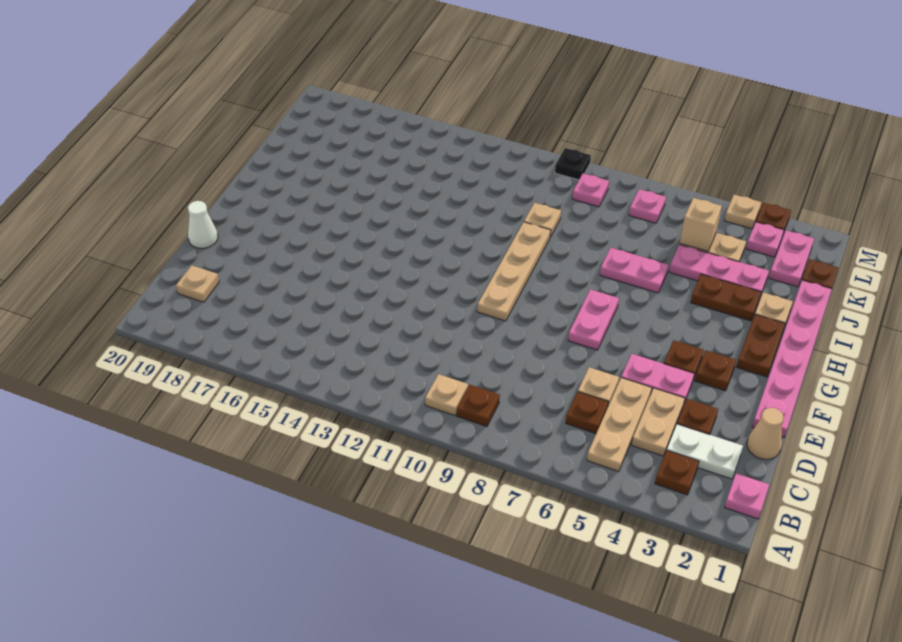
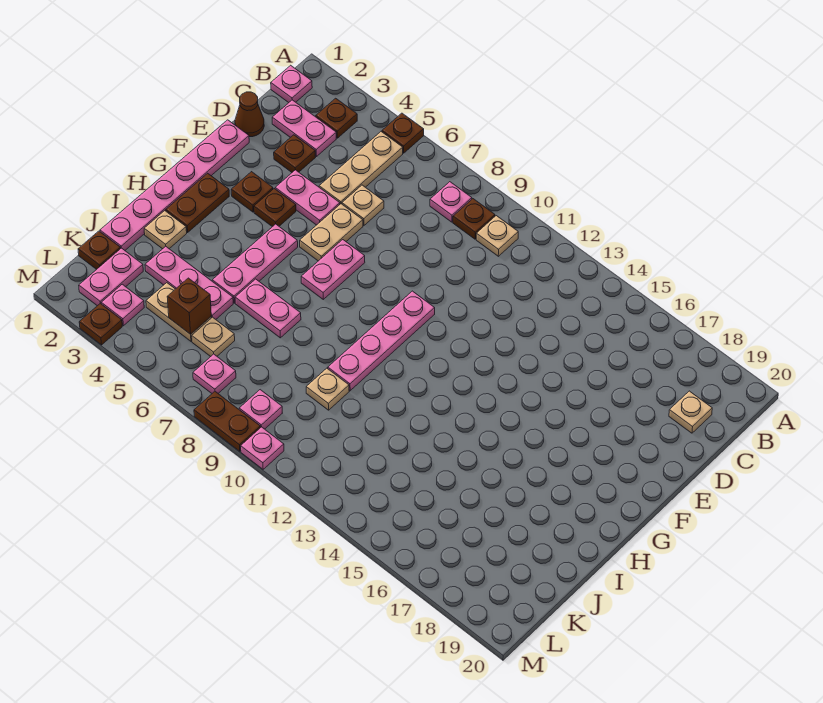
none -> pink 1x1 plate [430,182,472,222]
white 1x2 plate [667,424,743,479] -> pink 1x2 plate [272,100,336,157]
tan 1x2 plate [632,388,685,456] -> tan 1x2 plate moved to [300,204,363,261]
brown 1x1 plate [566,392,608,434] -> brown 1x1 plate moved to [382,113,424,153]
tan 1x1 cone [747,408,783,459] -> brown 1x1 cone [235,92,264,137]
white 1x1 cone [188,201,218,248] -> none
tan 1x4 plate [477,222,551,321] -> pink 1x4 plate [328,291,435,391]
none -> pink 1x3 plate [212,224,298,303]
brown 1x2 plate [691,274,761,321] -> brown 1x2 plate moved to [194,392,260,451]
tan 1x1 brick [680,198,722,251] -> brown 1x1 brick [167,278,211,334]
tan 1x1 plate [724,195,761,229] -> tan 1x1 plate moved to [192,317,235,357]
black 1x1 plate [555,148,591,180] -> pink 1x1 plate [241,427,284,469]

